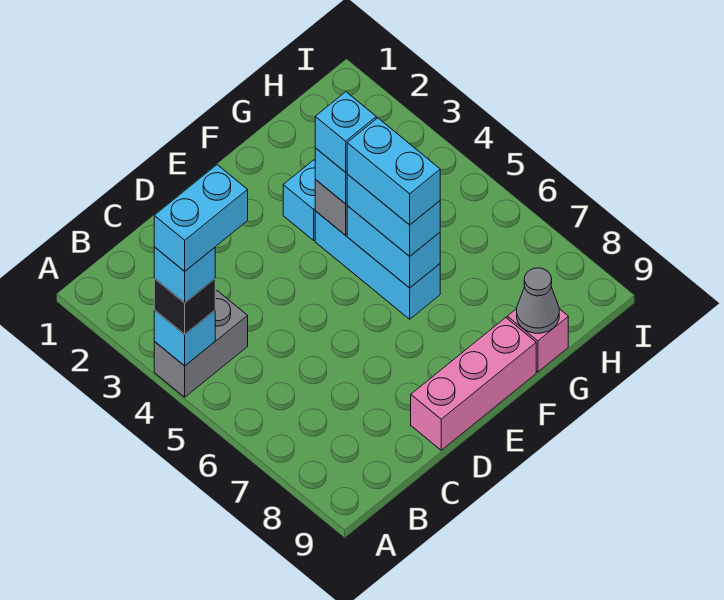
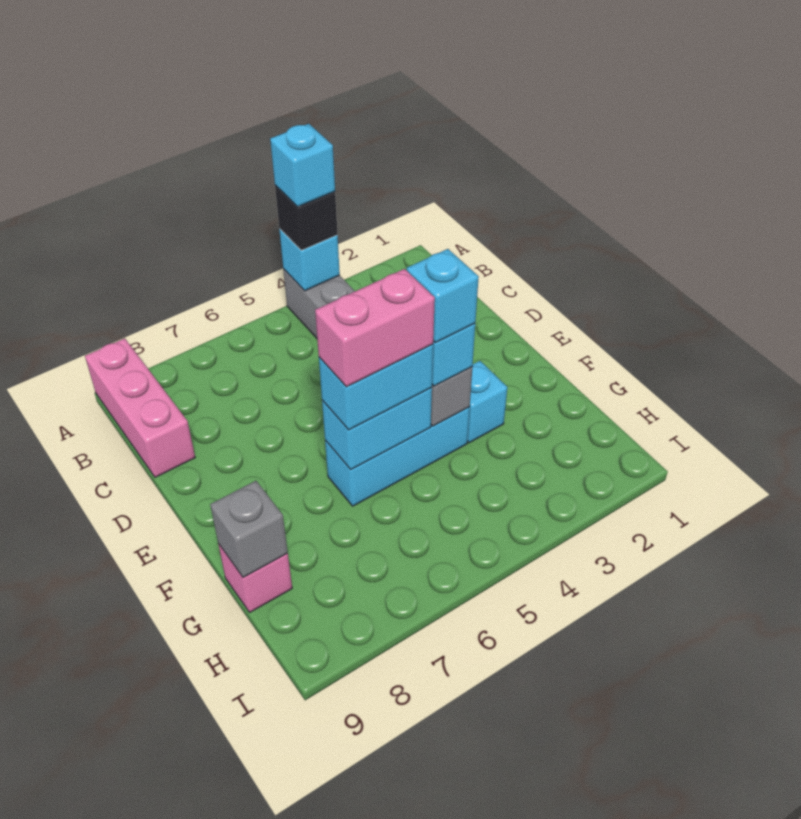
cyan 1x2 brick [154,165,248,271] -> none
pink 1x3 brick [411,318,536,450] -> pink 1x3 brick moved to [85,338,195,477]
cyan 1x2 brick [347,118,440,225] -> pink 1x2 brick [315,269,435,387]
grey 1x1 cone [517,268,559,333] -> grey 1x1 brick [210,481,288,577]

